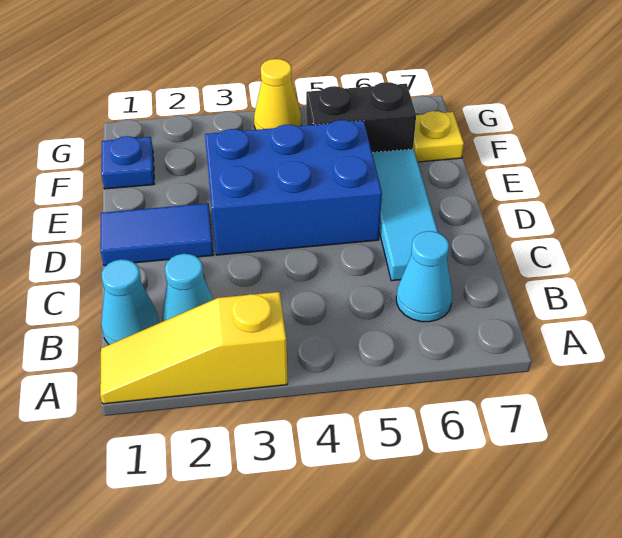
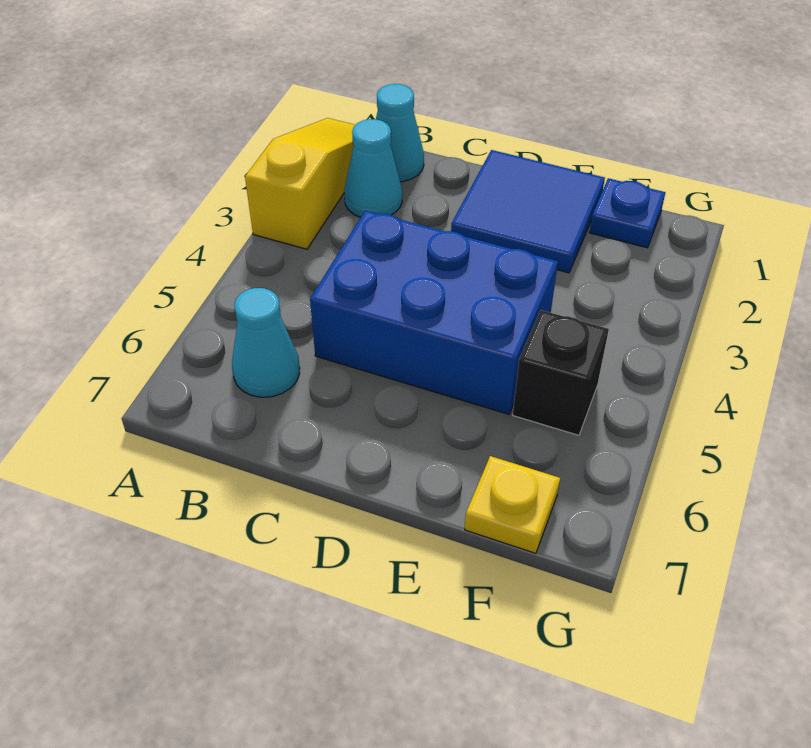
cyan 1x3 tile [372,149,438,281] -> none
blue 1x2 tile [100,203,213,266] -> blue 2x2 tile [451,150,605,273]
blue 2x3 brick [205,120,382,255] -> blue 2x3 brick turned to [310,210,558,414]
black 1x2 brick [306,82,416,153] -> black 1x1 brick [513,310,609,435]
yellow 1x1 cone [254,59,301,130] -> none

